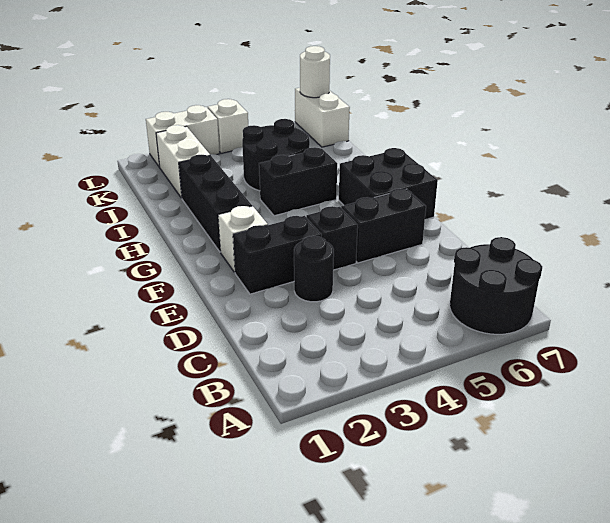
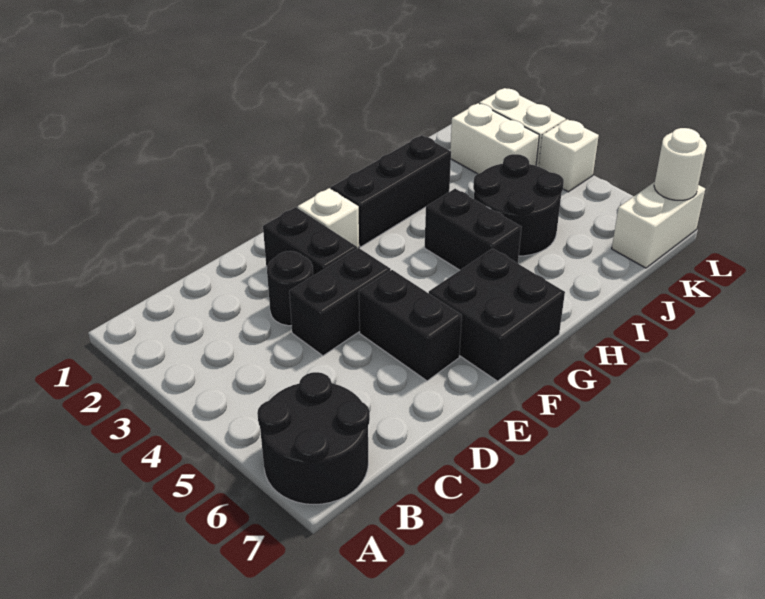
black 1x1 brick [306,206,358,270] -> black 1x2 brick [289,248,391,356]
white 1x2 brick [156,125,210,198] -> white 1x2 brick turned to [450,103,539,174]

